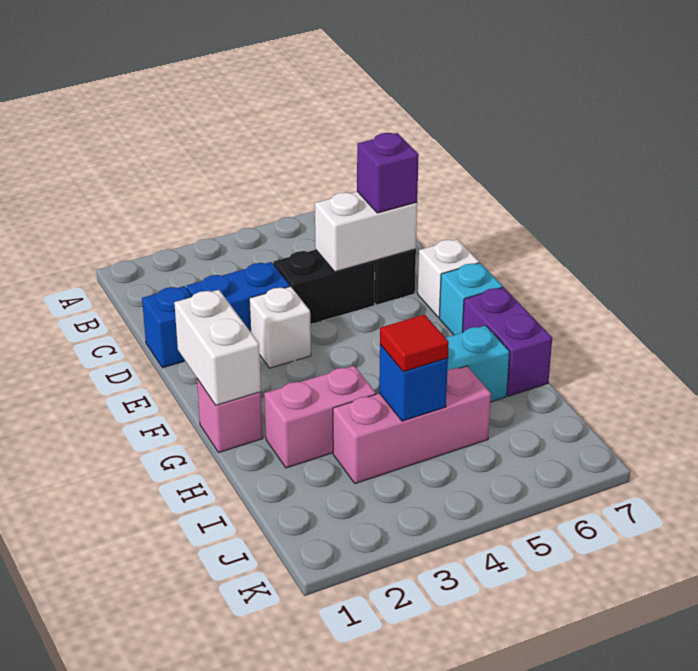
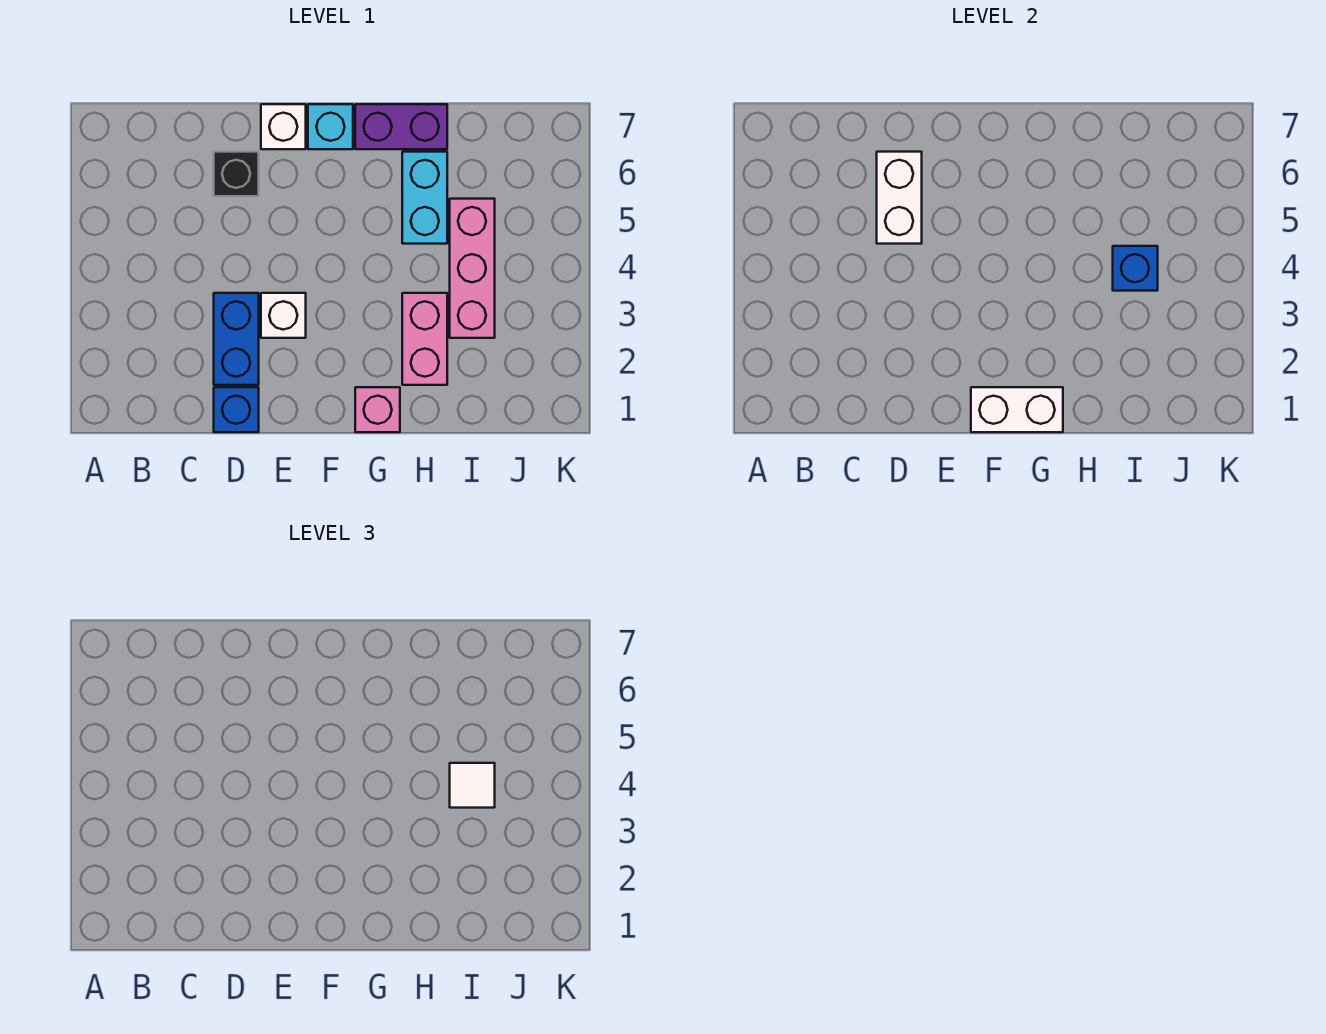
black 1x2 brick [273,250,375,324] -> none
purple 1x1 brick [357,133,419,213] -> none
red 1x1 tile [380,315,449,372] -> white 1x1 tile [450,763,495,808]

